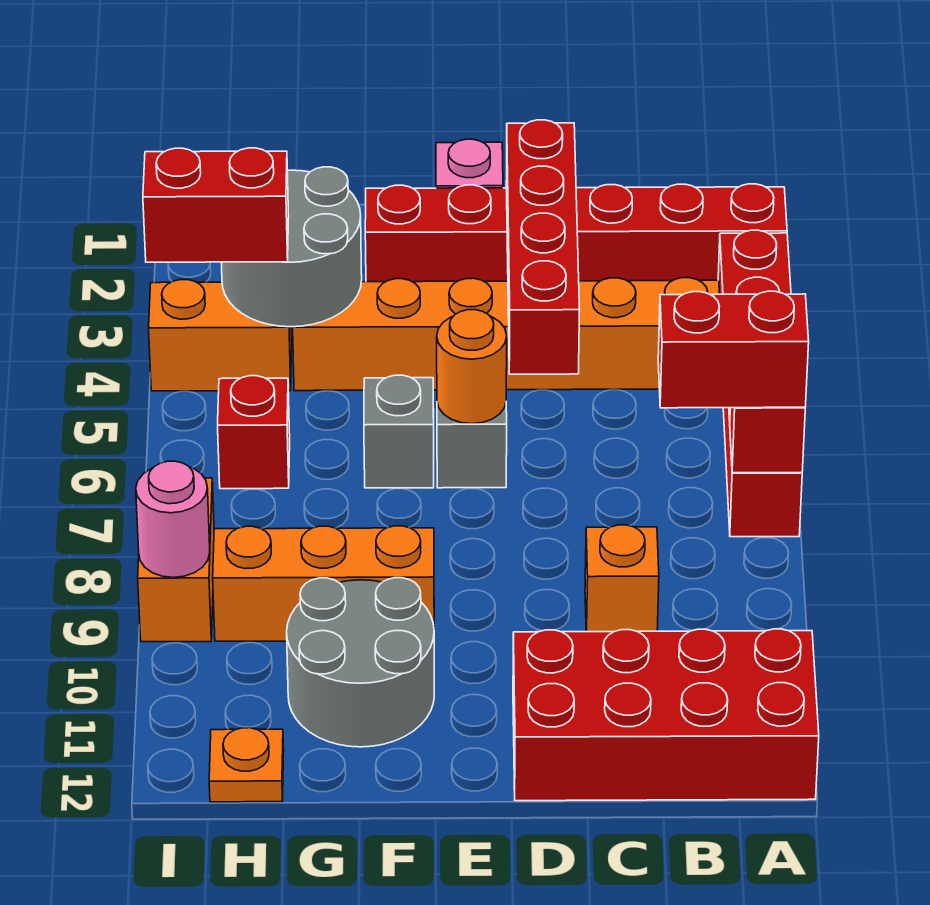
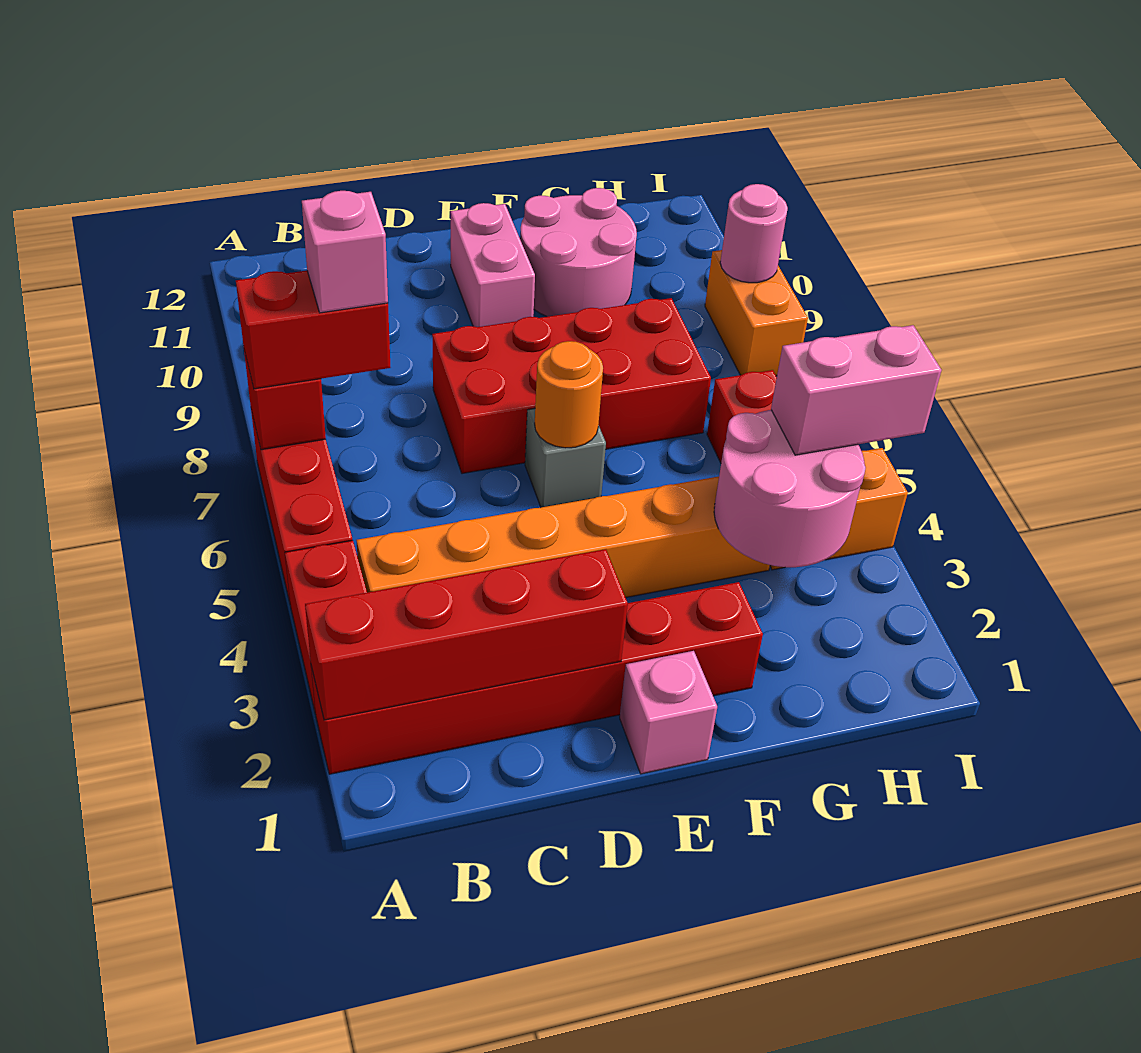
red 2x4 brick [513,629,819,801] -> red 2x4 brick moved to [432,298,711,474]
none -> pink 1x1 brick [302,191,388,313]
orange 1x1 brick [585,525,659,632] -> none
red 1x4 brick [506,120,580,374] -> red 1x4 brick turned to [305,549,628,720]
none -> pink 1x2 brick [450,203,535,327]
grey 1x1 brick [364,375,434,488] -> none
orange 1x3 brick [213,526,434,641] -> none
grey 2x2 round brick [287,578,434,747] -> pink 2x2 round brick [520,188,637,317]
grey 2x2 round brick [221,167,362,327] -> pink 2x2 round brick [714,410,866,567]
red 1x2 brick [143,148,289,262] -> pink 1x2 brick [771,325,942,455]
orange 1x1 plate [209,728,284,802] -> none

